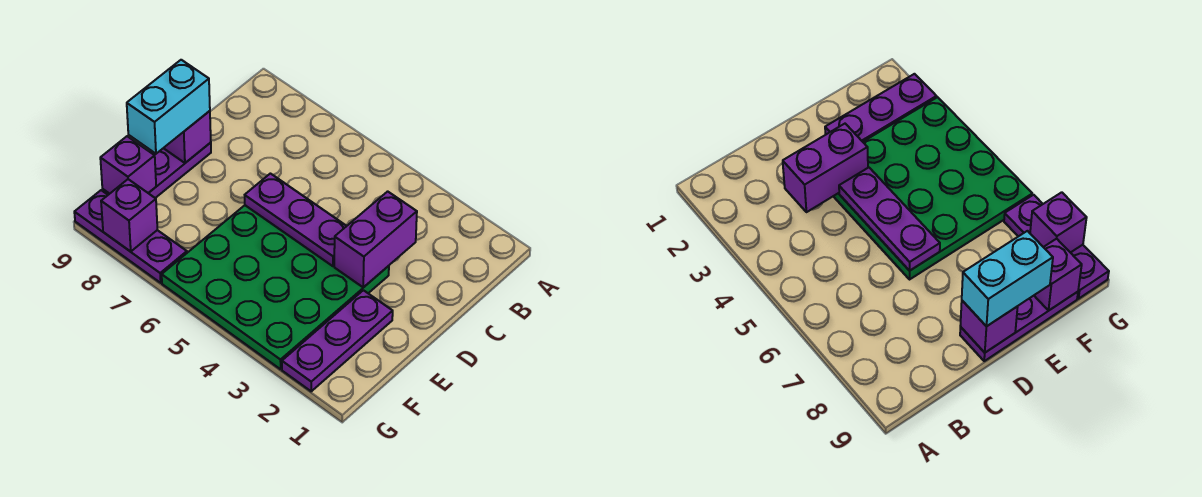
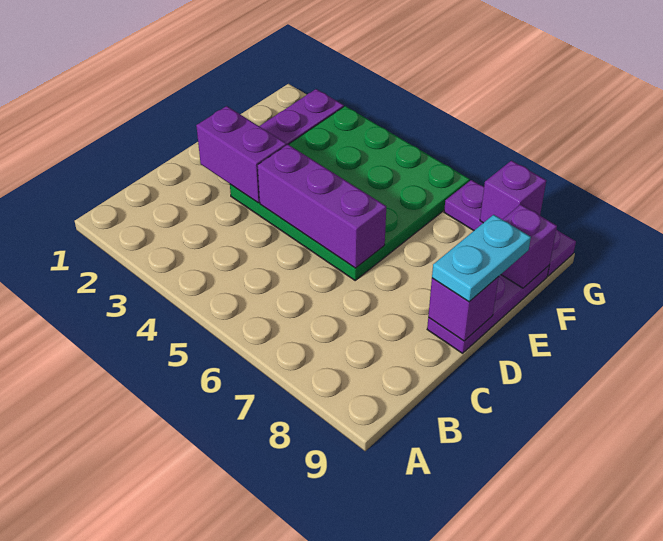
purple 1x2 brick [334,191,417,287] -> purple 1x2 brick turned to [196,106,286,203]
purple 1x3 plate [245,174,346,266] -> purple 1x3 brick [258,145,386,268]
cyan 1x2 brick [127,60,210,154] -> cyan 1x2 plate [432,215,531,302]

